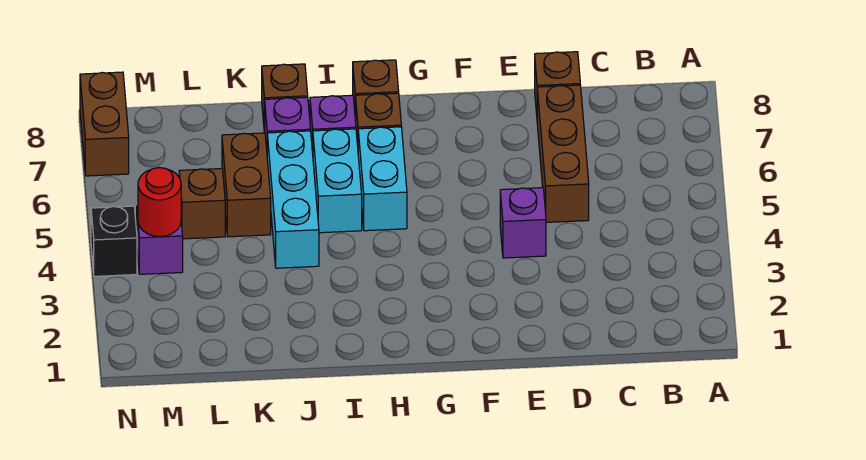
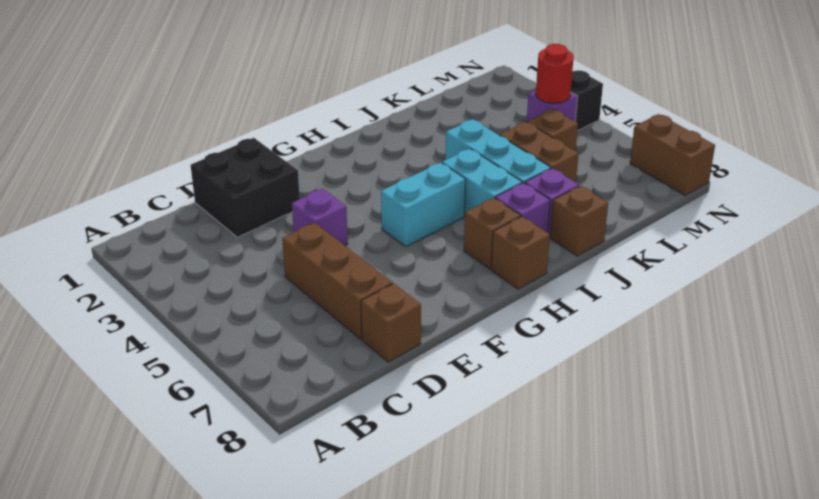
none -> black 2x2 brick [191,138,300,237]
cyan 1x2 brick [358,127,407,231] -> cyan 1x2 brick turned to [381,163,466,246]

